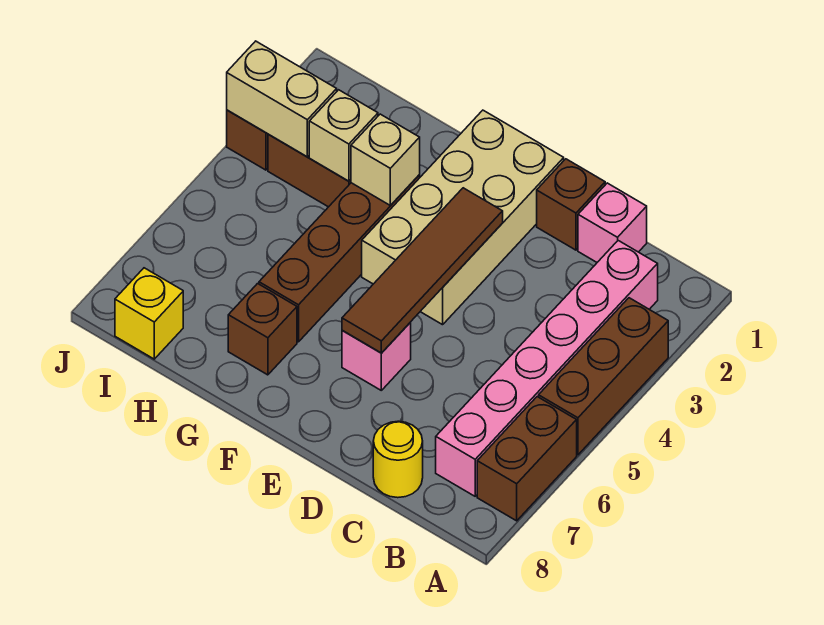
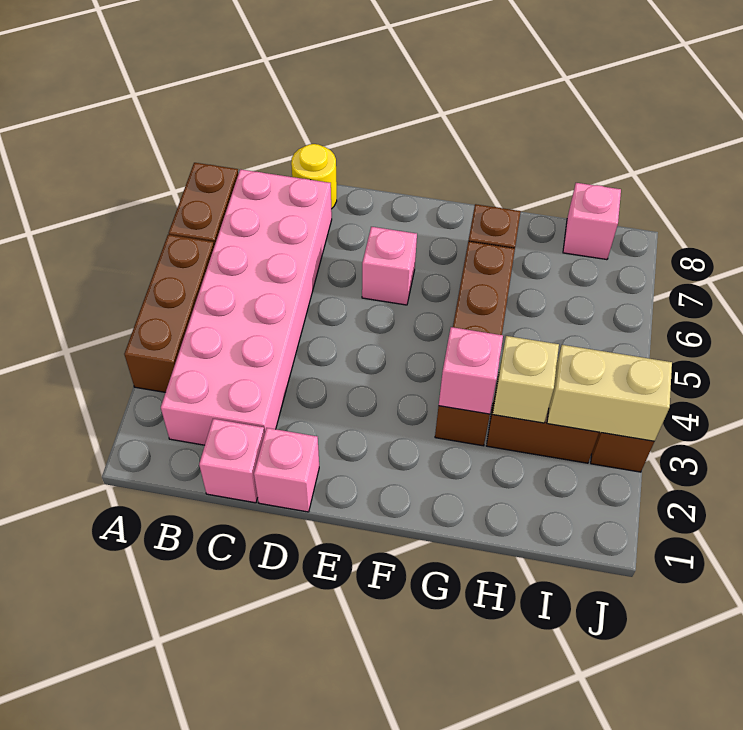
pink 1x6 brick [436,241,658,496] -> pink 2x6 brick [161,169,332,445]
brown 1x1 brick [537,159,605,250] -> pink 1x1 brick [254,428,319,512]
tan 2x4 brick [362,110,564,325] -> none
brown 1x4 tile [342,188,503,353] -> none
tan 1x1 brick [351,114,420,206] -> pink 1x1 brick [439,327,503,414]
yellow 1x1 brick [115,268,183,359] -> pink 1x1 brick [563,183,621,260]

